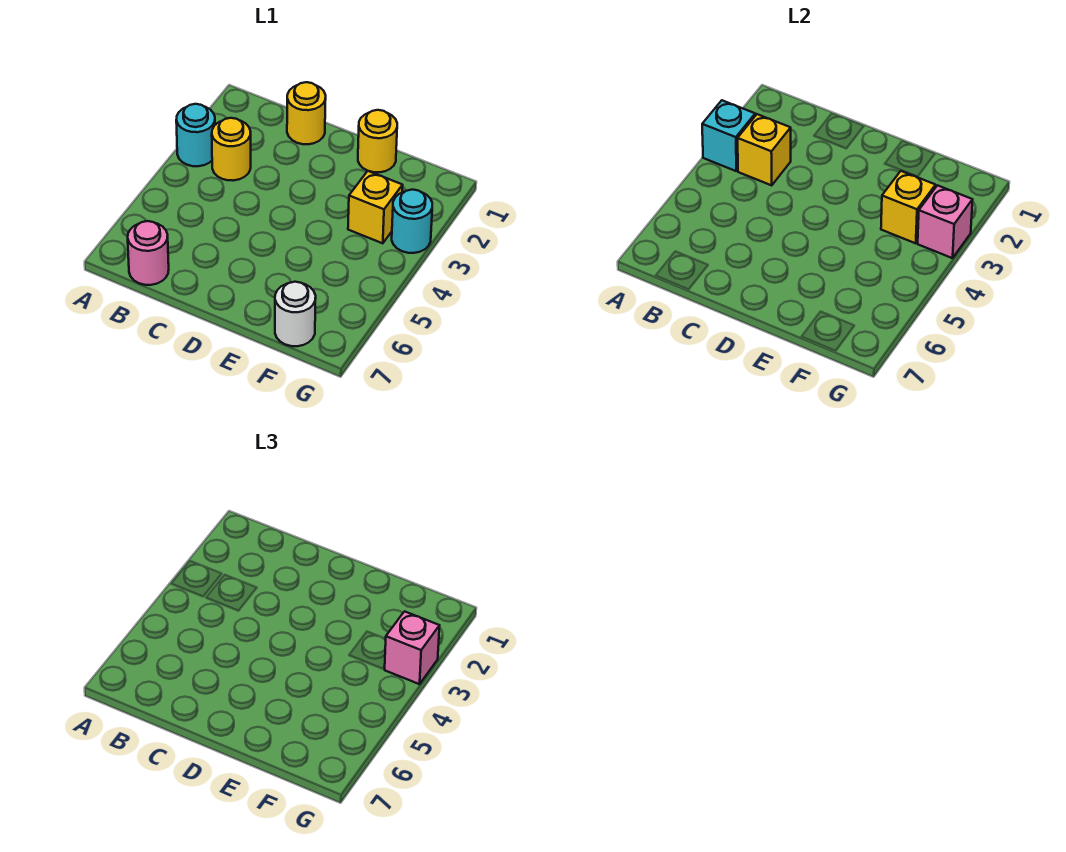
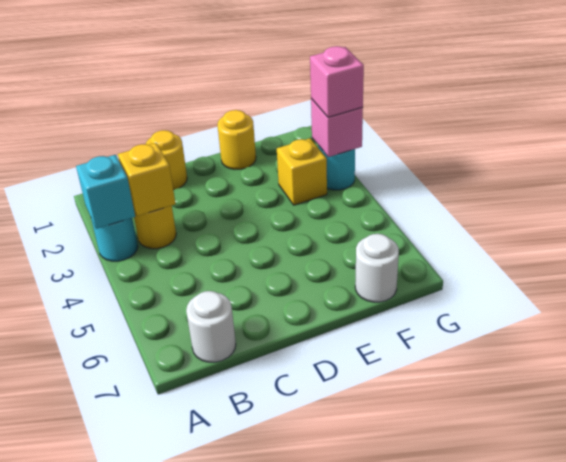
pink 1x1 round brick [128,221,169,285] -> white 1x1 round brick [186,291,236,362]
yellow 1x1 brick [881,171,936,243] -> none

